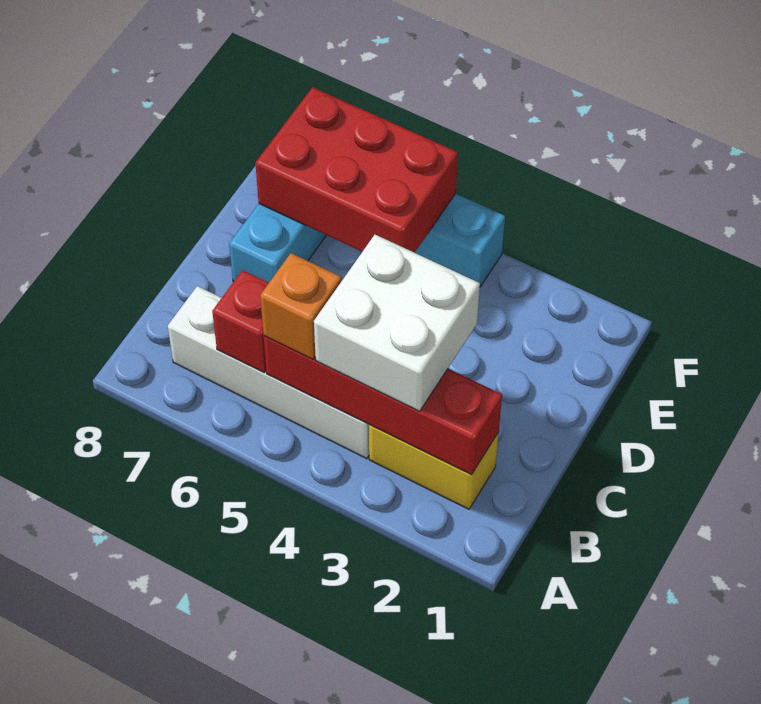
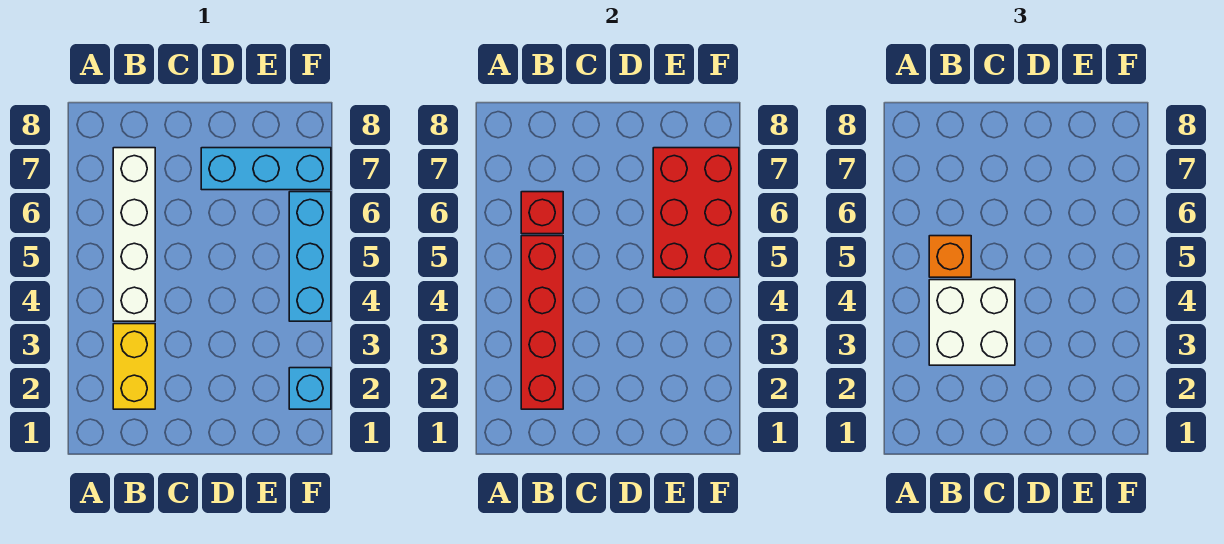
none -> cyan 1x1 brick [289,368,331,409]

